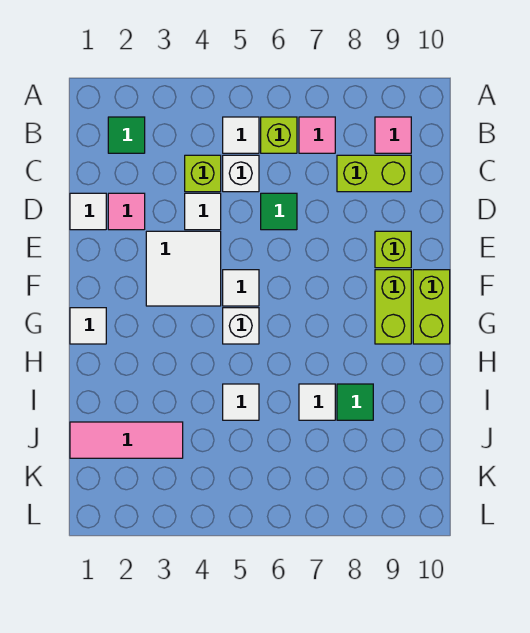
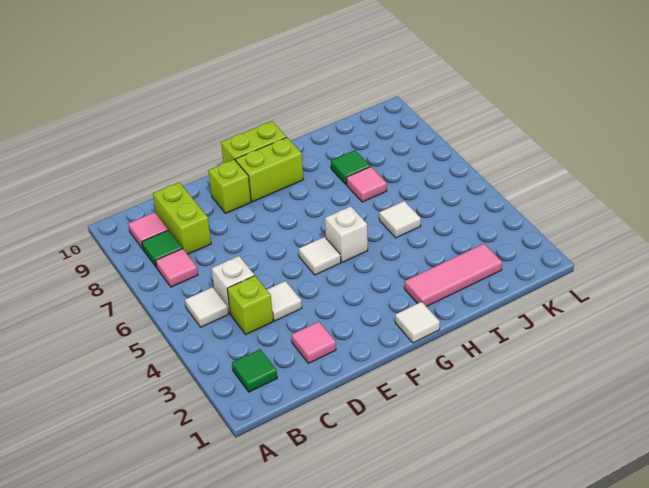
lime 1x1 brick [261,117,297,153] -> none
white 1x1 tile [70,193,106,230] -> none
green 1x1 tile [261,193,297,230] -> green 1x1 tile moved to [142,230,182,268]
white 2x2 tile [146,231,221,306] -> none
white 1x1 tile [299,384,335,420] -> pink 1x1 tile [347,167,387,202]
pink 1x3 tile [70,422,183,458] -> pink 1x3 tile turned to [405,244,502,307]

